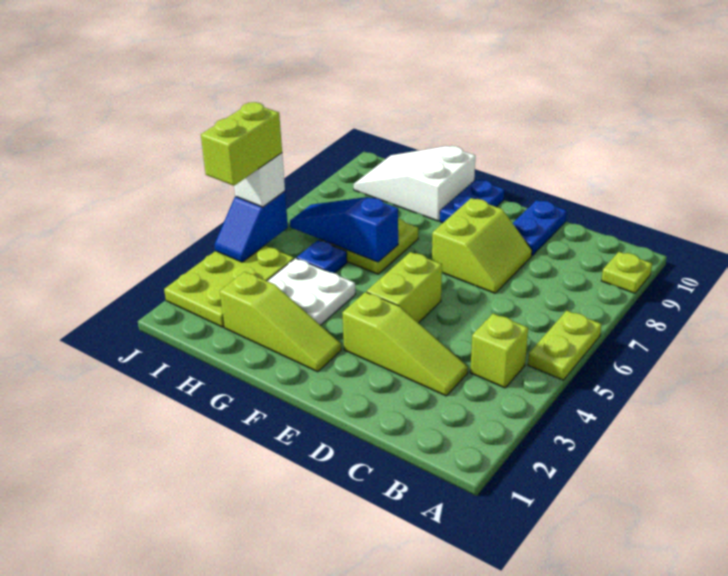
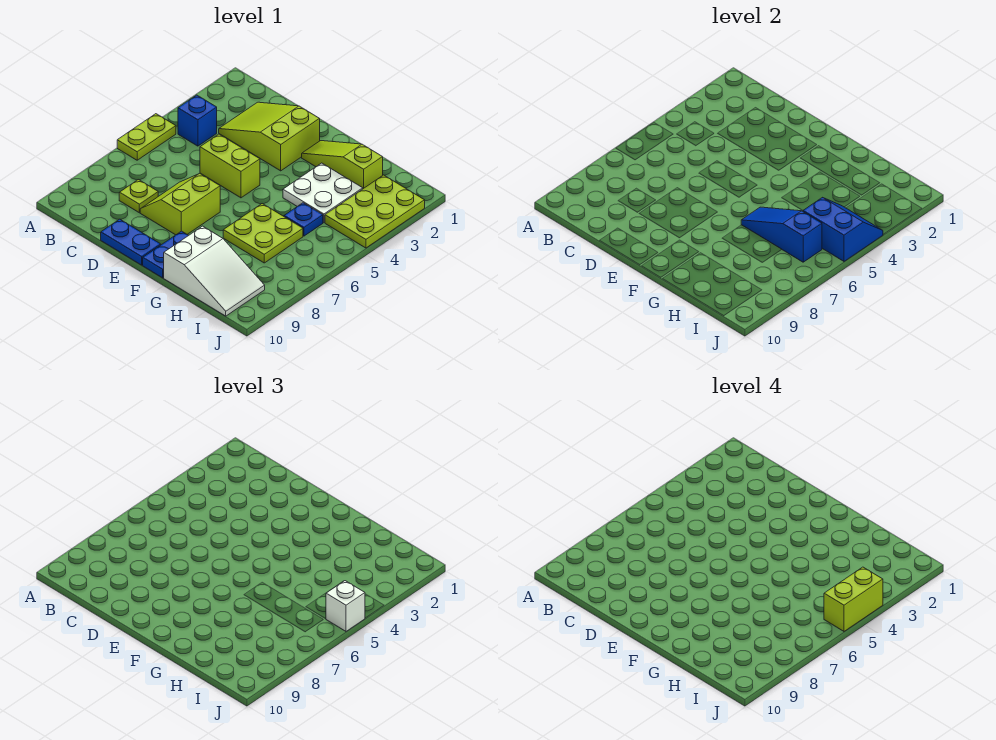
lime 1x1 plate [601,252,652,293] -> lime 1x1 plate moved to [119,180,158,213]
lime 1x1 brick [470,314,528,388] -> blue 1x1 brick [178,95,217,146]
lime 1x3 slope [342,292,468,396] -> lime 2x3 slope [219,102,320,171]
blue 1x2 plate [513,200,567,255] -> blue 1x2 plate turned to [101,219,161,265]
lime 1x2 brick [367,252,442,323] -> lime 1x2 brick turned to [200,134,260,198]
blue 1x3 slope [290,197,398,262] -> blue 1x3 slope turned to [741,207,822,262]
blue 1x2 slope [214,191,288,262] -> blue 2x2 slope [803,197,883,261]

